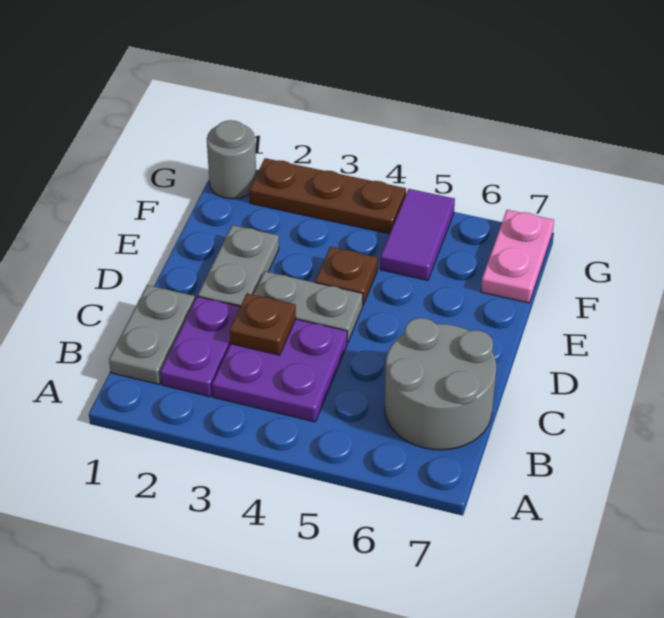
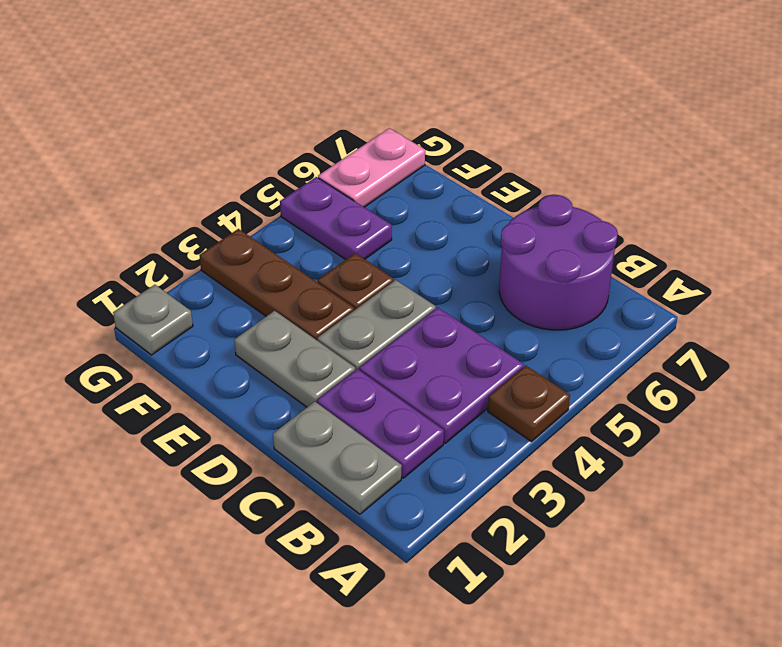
grey 2x2 round brick [385,318,496,450] -> purple 2x2 round brick [499,195,618,330]
brown 1x1 plate [230,293,296,355] -> brown 1x1 plate moved to [488,366,570,442]
purple 1x2 tile [380,189,455,280] -> purple 1x2 plate [280,177,392,259]
pink 1x2 plate [481,210,554,303] -> pink 1x2 plate turned to [318,128,425,207]
grey 1x1 round brick [207,120,256,199] -> grey 1x1 plate [113,285,193,355]
brown 1x3 plate [249,158,406,234] -> brown 1x3 plate turned to [199,229,354,340]

